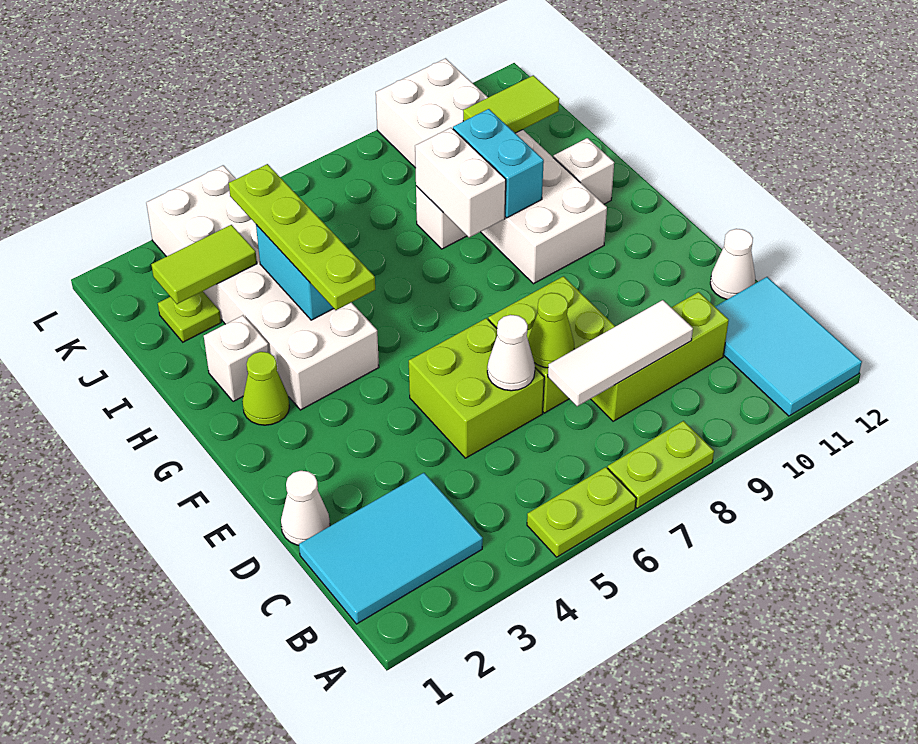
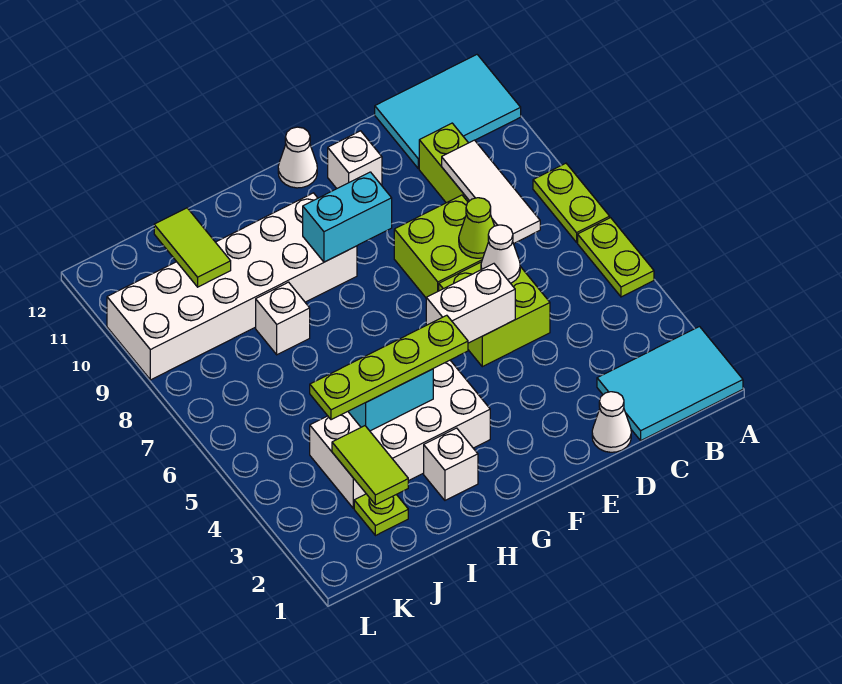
cyan 2x3 tile [299,473,483,624] -> cyan 2x3 tile turned to [597,327,743,440]
white 1x1 cone [710,229,755,299] -> white 1x1 cone moved to [278,127,317,188]
lime 1x1 cone [242,352,289,425] -> none
white 2x6 brick [146,165,379,410] -> white 2x4 brick [310,360,490,508]
white 1x2 brick [415,128,506,238] -> white 1x2 brick moved to [426,264,515,343]
cyan 1x2 brick [453,109,544,218] -> cyan 1x2 brick moved to [303,172,392,262]
white 1x1 brick [553,138,614,204] -> white 1x1 brick moved to [328,131,382,189]

